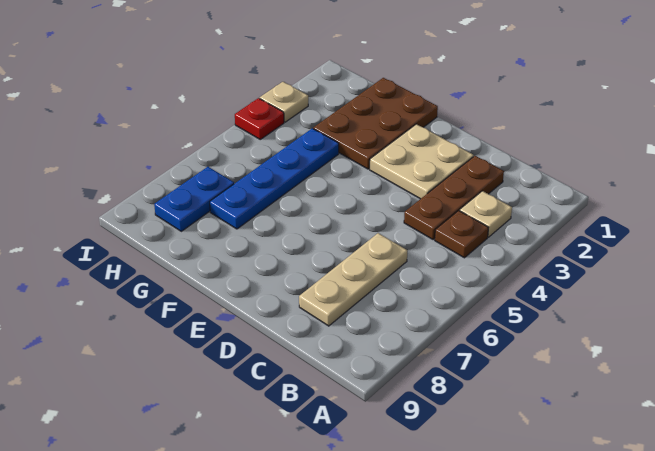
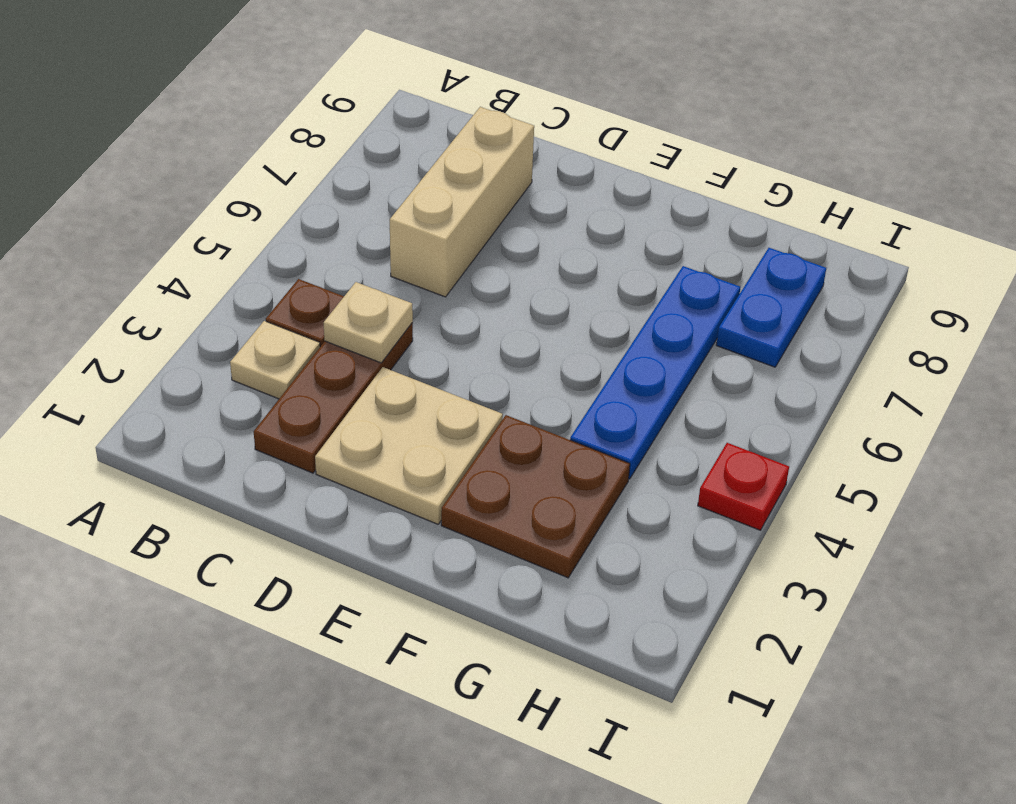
tan 1x3 plate [299,233,407,326] -> tan 1x3 brick [390,107,534,297]
brown 2x3 plate [313,78,438,169] -> brown 2x2 plate [441,415,630,578]
tan 1x1 plate [260,82,308,122] -> tan 1x1 plate moved to [324,282,413,363]

